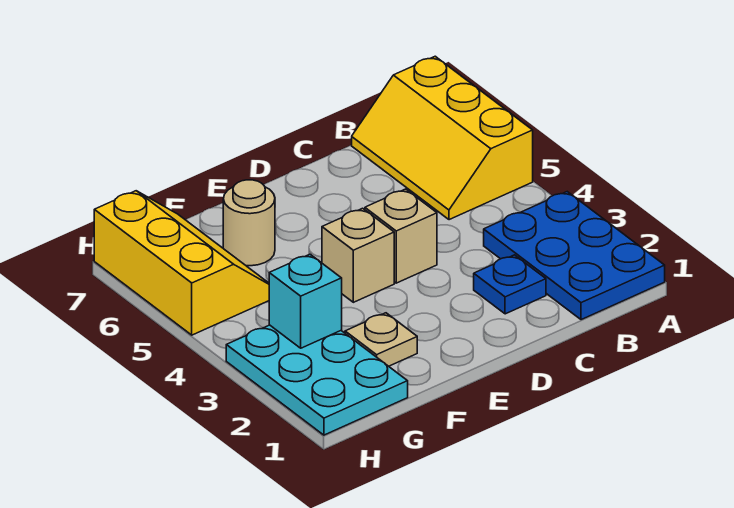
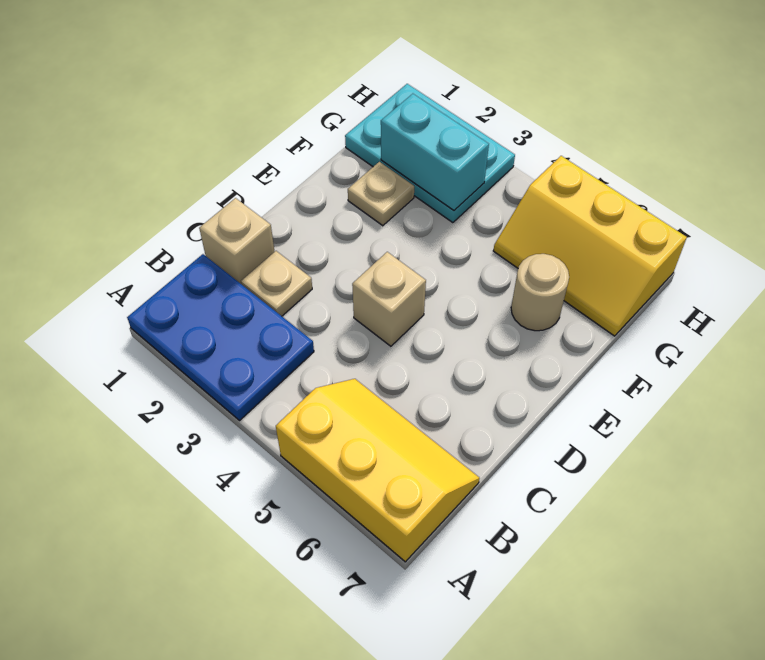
blue 1x1 plate [474,255,546,314] -> tan 1x1 plate [241,251,312,316]
tan 1x1 brick [322,208,394,302] -> tan 1x1 brick moved to [199,198,275,284]
cyan 1x1 brick [269,254,342,348] -> cyan 1x2 brick [381,94,489,210]

